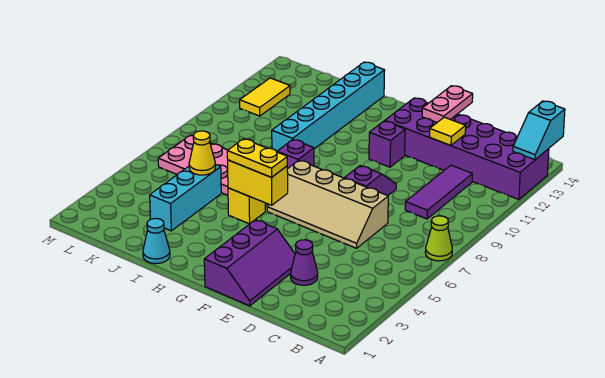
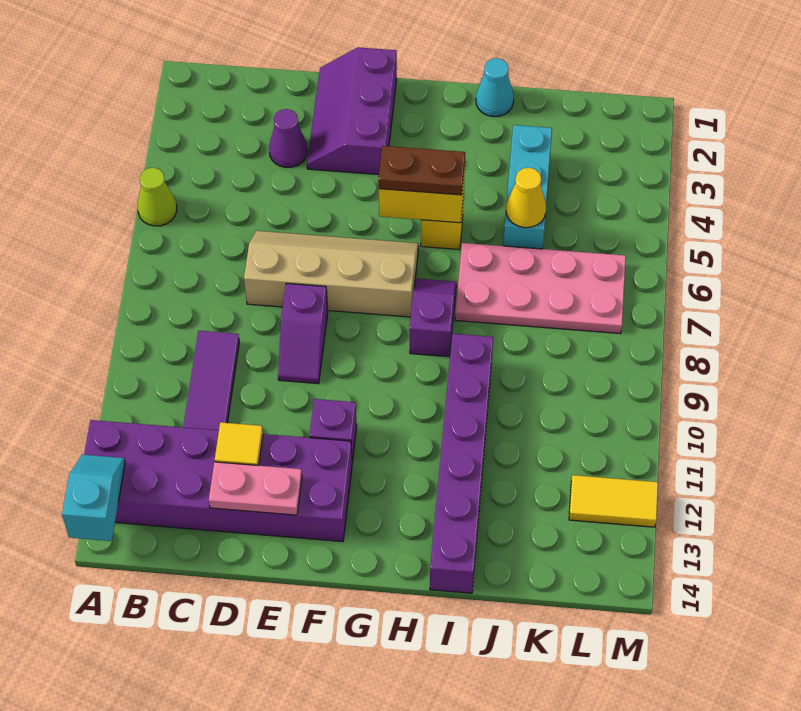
lime 1x1 cone [425,216,452,261] -> lime 1x1 cone moved to [138,168,177,226]
pink 1x2 plate [422,86,473,122] -> pink 1x2 plate turned to [209,462,302,515]
yellow 1x2 plate [227,139,287,177] -> brown 1x2 plate [378,146,465,195]
cyan 1x6 brick [272,62,385,151] -> purple 1x6 brick [430,334,493,593]
yellow 1x2 tile [240,78,290,116] -> yellow 1x2 tile turned to [569,475,658,527]

